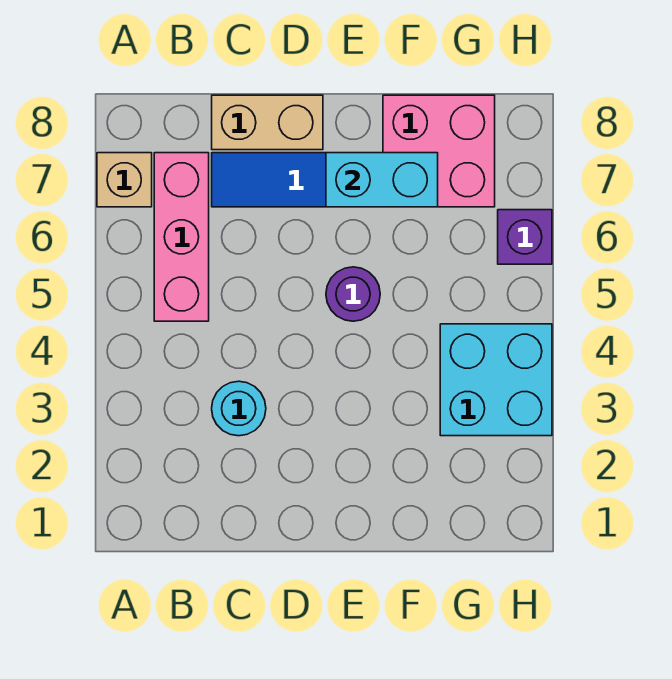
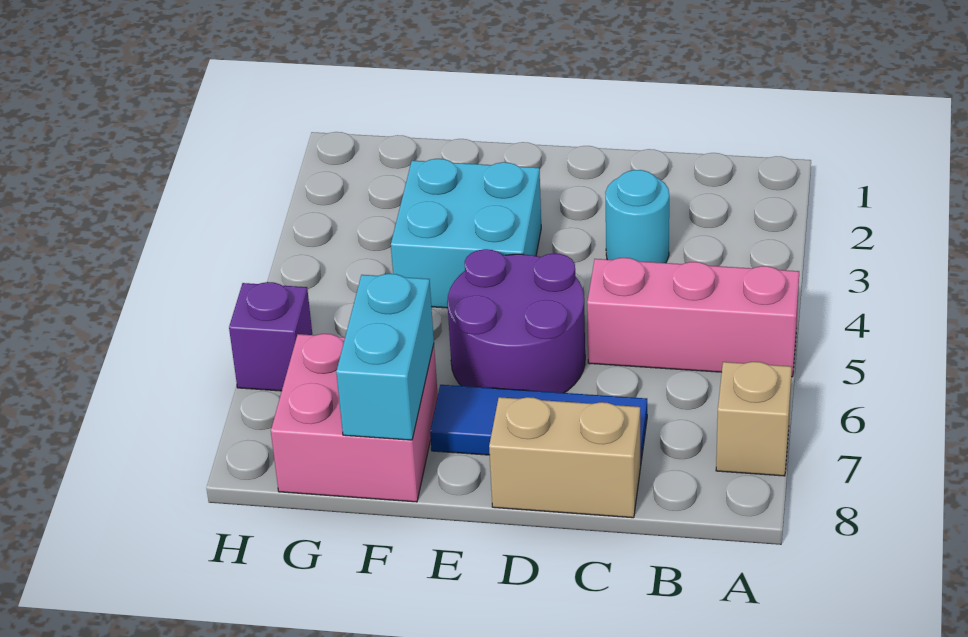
pink 1x3 brick [154,153,209,321] -> pink 1x3 brick turned to [587,258,799,377]
purple 1x1 round brick [326,267,380,321] -> purple 2x2 round brick [447,249,585,393]
cyan 1x2 brick [326,153,438,207] -> cyan 1x2 brick turned to [336,274,434,440]
cyan 2x2 brick [440,324,552,436] -> cyan 2x2 brick moved to [391,159,541,308]

